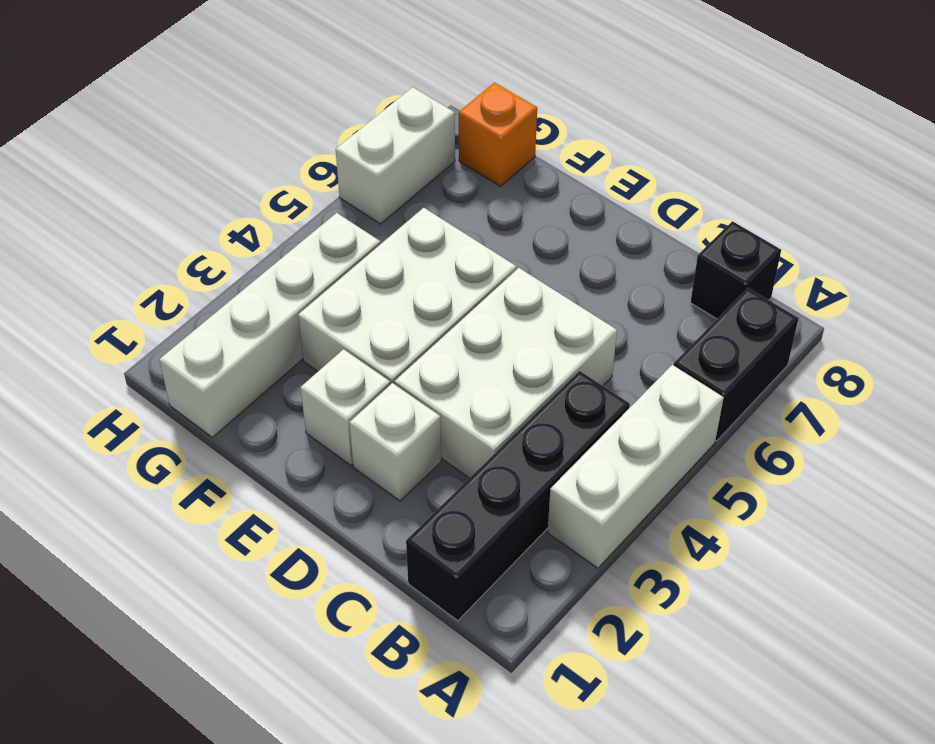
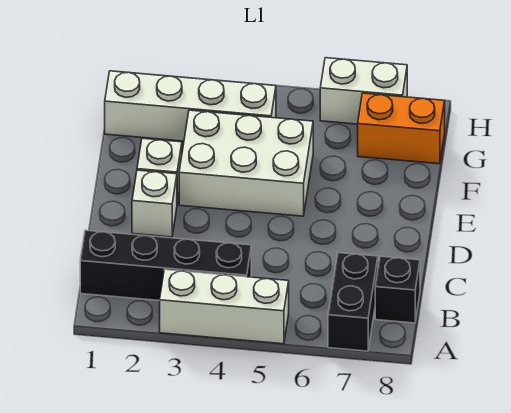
black 1x2 brick [674,288,799,441] -> black 1x2 brick turned to [328,253,378,351]
white 2x3 brick [395,268,617,478] -> none
orange 1x1 brick [459,83,537,186] -> orange 1x2 brick [358,93,445,164]

